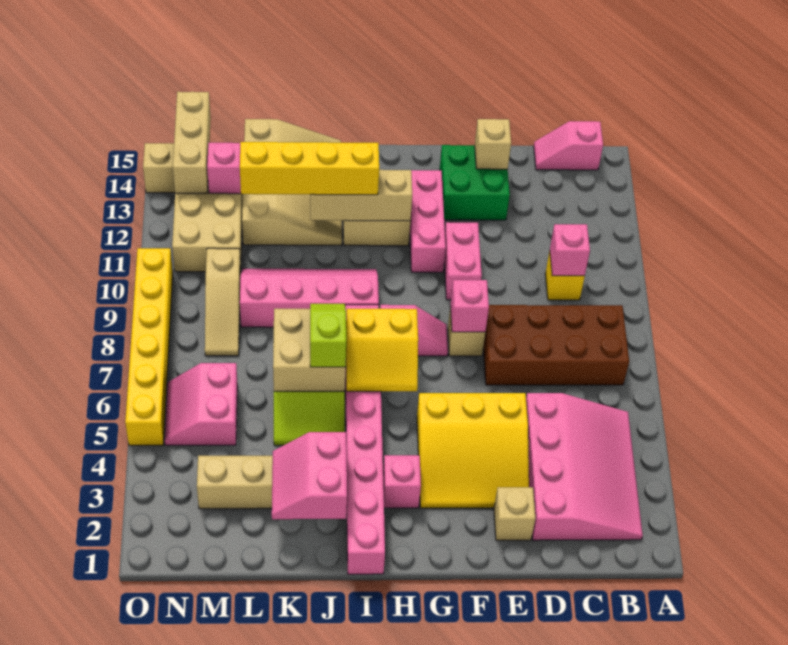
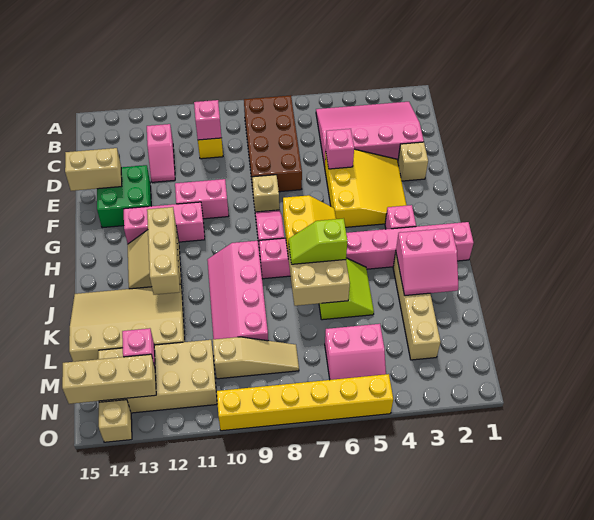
pink 1x2 slope [534,121,603,170] -> pink 1x2 slope moved to [147,124,175,182]
tan 1x1 brick [475,119,511,169] -> tan 1x2 brick [65,148,122,191]
pink 1x1 brick [450,280,489,332] -> pink 1x1 brick moved to [325,129,354,169]
yellow 1x4 brick [240,142,379,195] -> none

